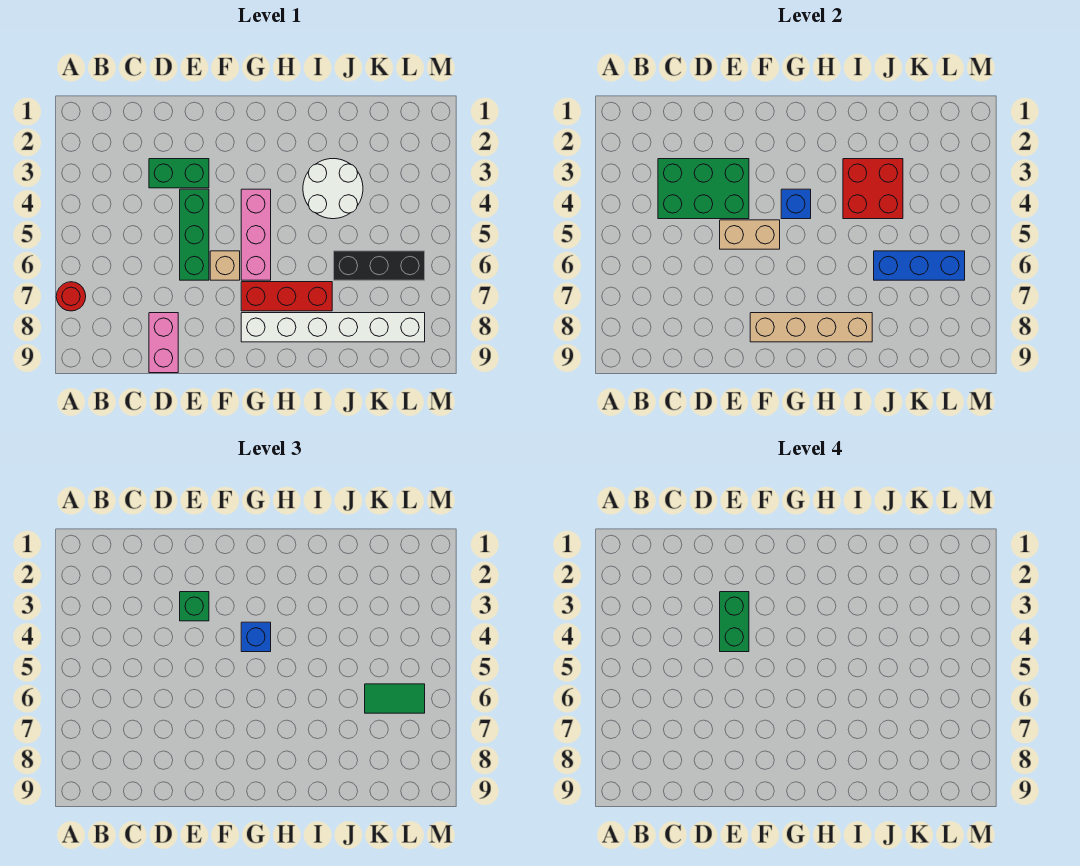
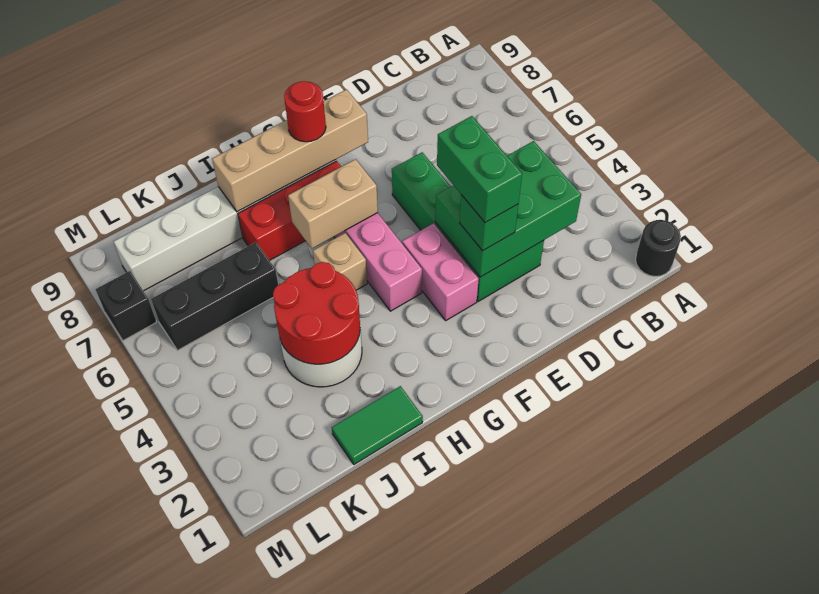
none -> black 1x1 round brick [636,220,681,276]
red 1x1 round brick [56,282,86,311] -> red 1x1 round brick moved to [284,81,326,142]
pink 1x2 brick [149,313,178,373] -> pink 1x2 brick moved to [402,223,479,320]
tan 1x2 brick [720,220,780,249] -> tan 1x2 brick moved to [288,159,378,248]
tan 1x1 brick [210,251,240,280] -> tan 1x1 brick moved to [313,233,367,290]
blue 1x1 brick [781,189,811,219] -> none
blue 1x1 brick [241,622,271,652] -> none
red 2x2 brick [843,159,903,219] -> red 2x2 round brick [273,262,360,364]
blue 1x3 brick [874,251,965,280] -> none
green 1x2 tile [365,684,425,713] -> green 1x2 tile moved to [332,386,423,464]
none -> black 1x1 brick [95,271,156,340]

